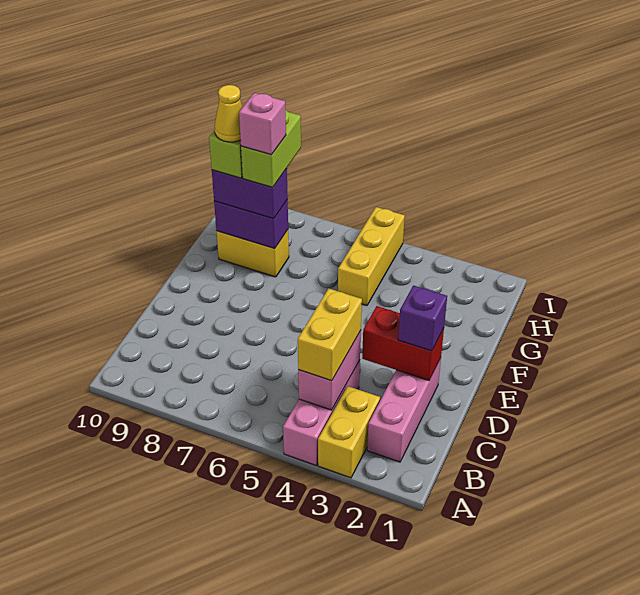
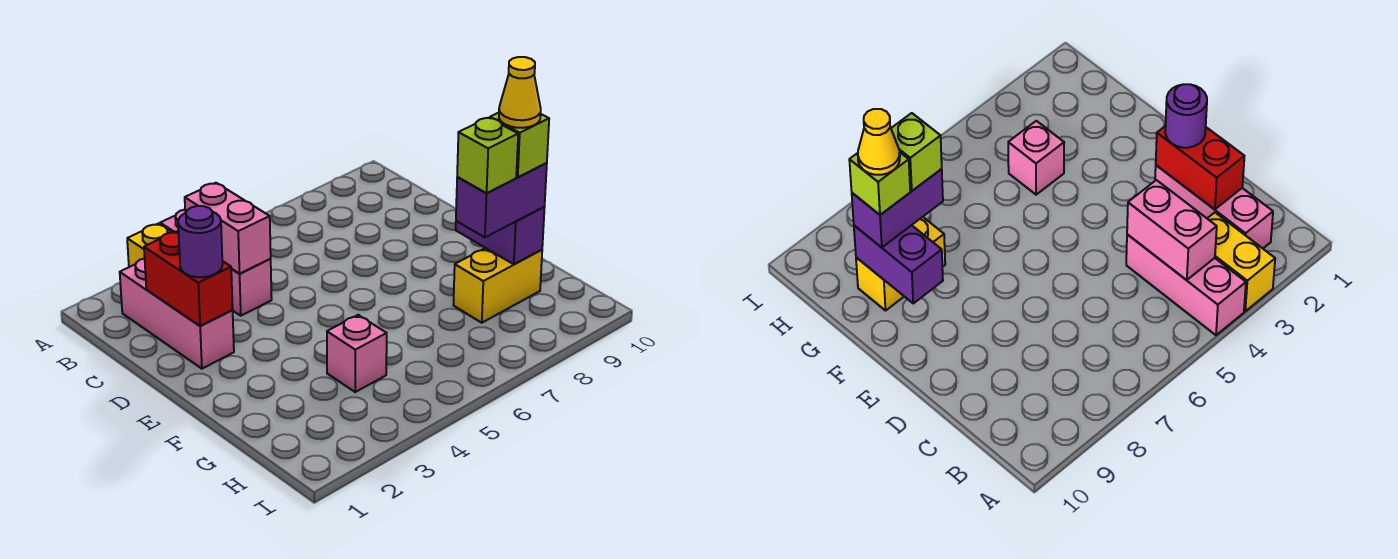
yellow 1x2 brick [298,288,362,381] -> none
red 1x2 brick [362,306,444,380] -> red 1x2 brick turned to [144,231,233,326]
purple 1x1 brick [398,286,447,351] -> purple 1x1 round brick [178,206,222,277]
yellow 1x3 brick [338,207,405,306] -> none
purple 1x2 brick [214,200,288,249] -> purple 1x2 brick turned to [456,199,545,264]
lime 1x2 brick [241,110,301,187] -> lime 1x1 brick [457,118,518,193]
pink 1x1 brick [239,93,286,155] -> pink 1x1 brick moved to [327,315,387,392]

